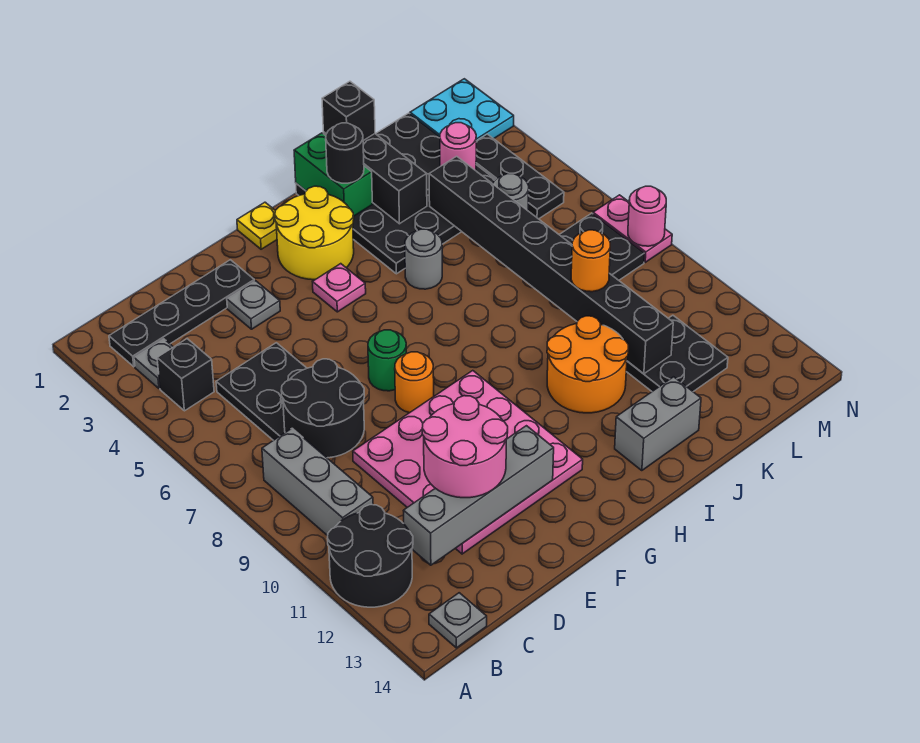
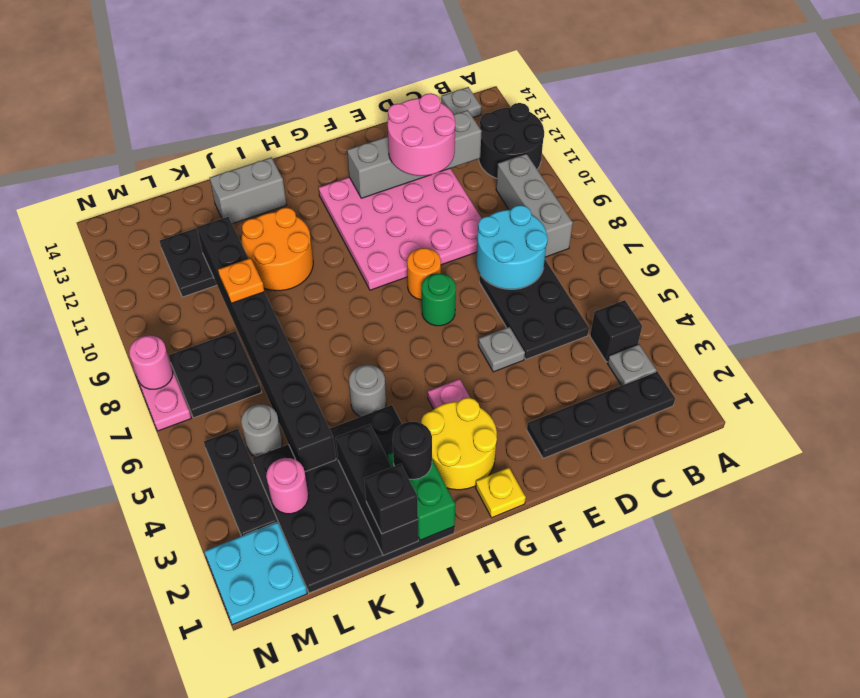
black 2x2 round brick [281,359,364,458] -> cyan 2x2 round brick [476,205,548,289]
grey 1x1 plate [227,281,280,329] -> grey 1x1 plate moved to [478,327,525,372]
orange 1x1 round brick [571,230,610,292] -> orange 1x1 plate [218,258,264,303]

